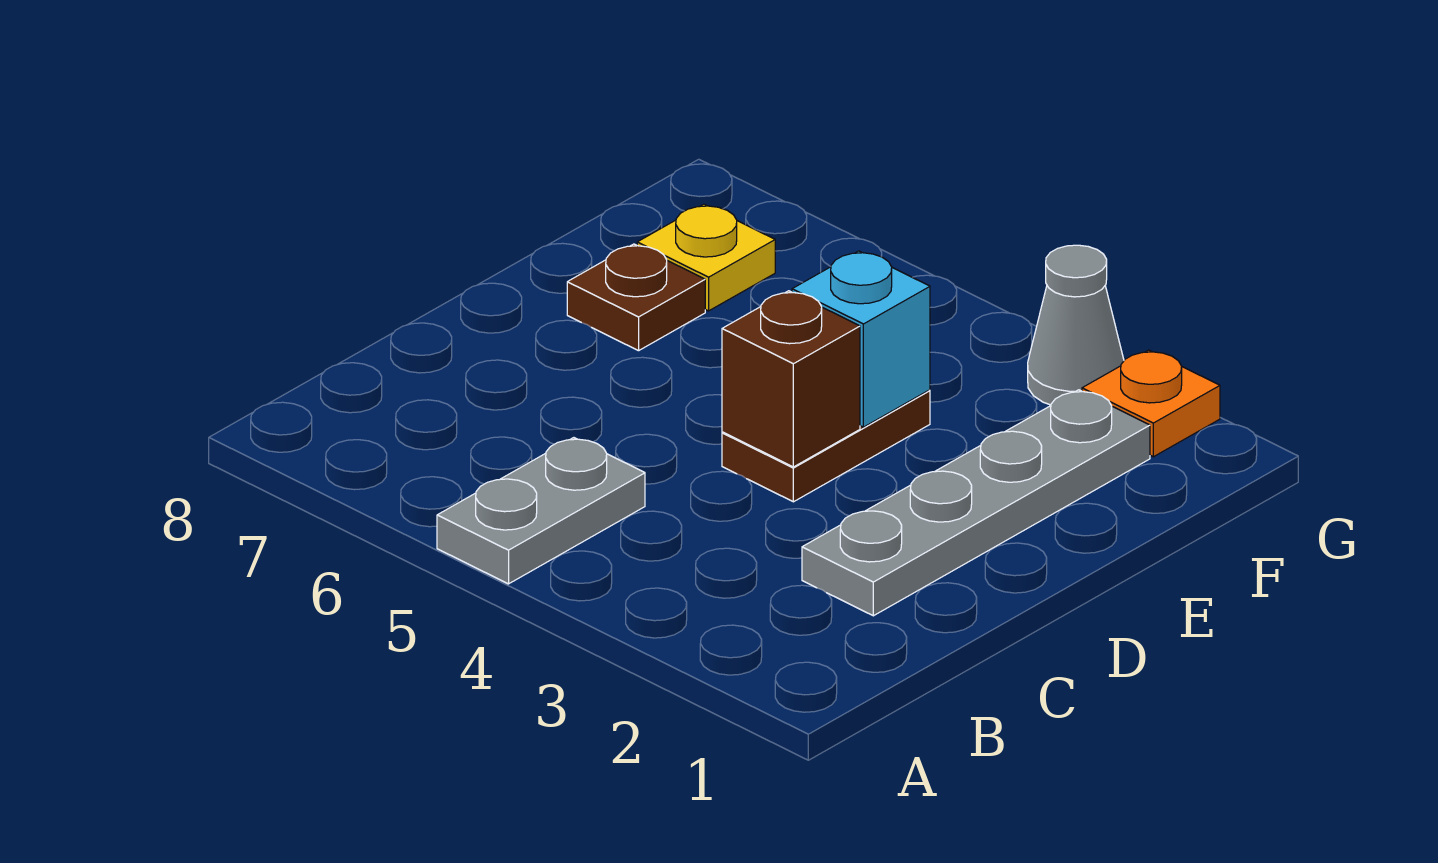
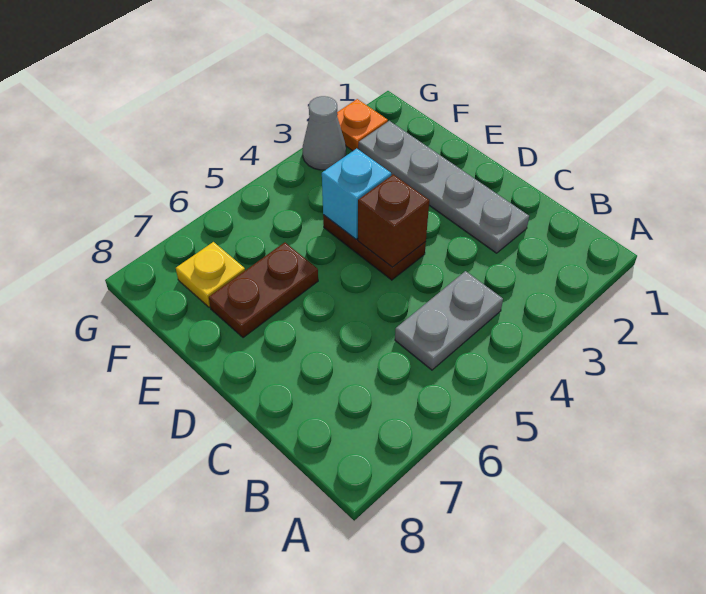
grey 1x2 plate [437,438,645,584] -> grey 1x2 plate turned to [395,271,503,370]
brown 1x1 plate [567,244,705,351] -> brown 1x2 plate [209,242,318,338]

